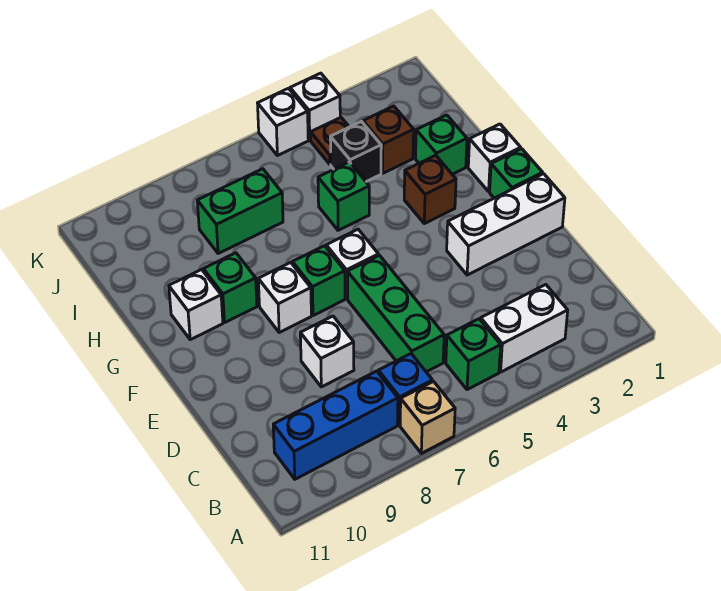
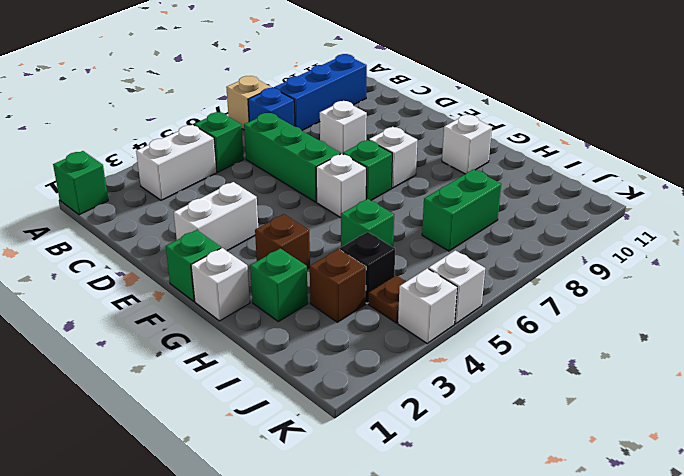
white 1x3 brick [447,174,565,275] -> white 1x2 brick [174,182,258,251]
green 1x1 brick [203,253,257,322] -> green 1x1 brick moved to [53,151,108,215]

